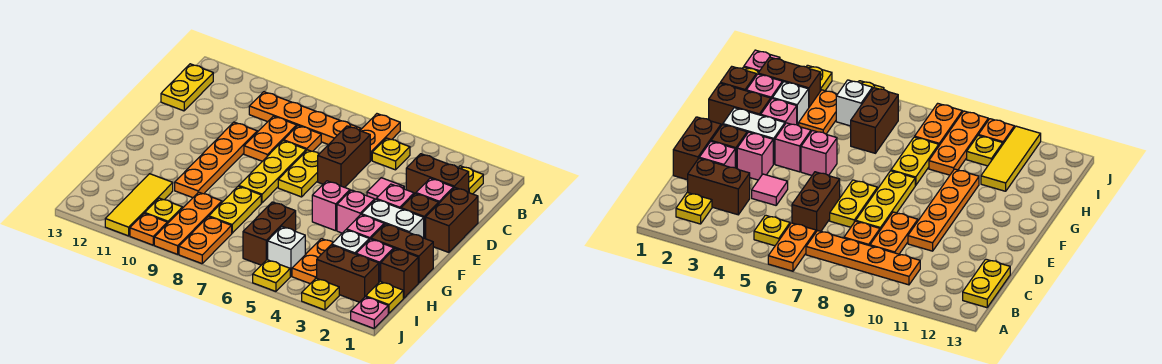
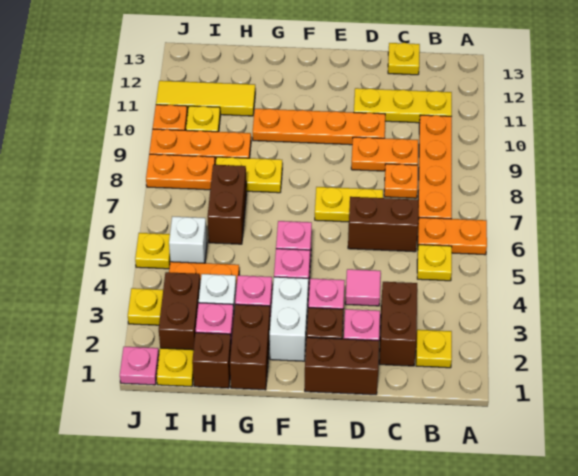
yellow 1x2 plate [161,64,213,111] -> yellow 1x1 plate [388,43,420,75]
yellow 1x3 plate [239,141,306,203] -> yellow 1x3 plate moved to [354,88,452,123]
brown 1x2 brick [243,202,296,265] -> brown 1x2 brick turned to [208,164,246,244]

